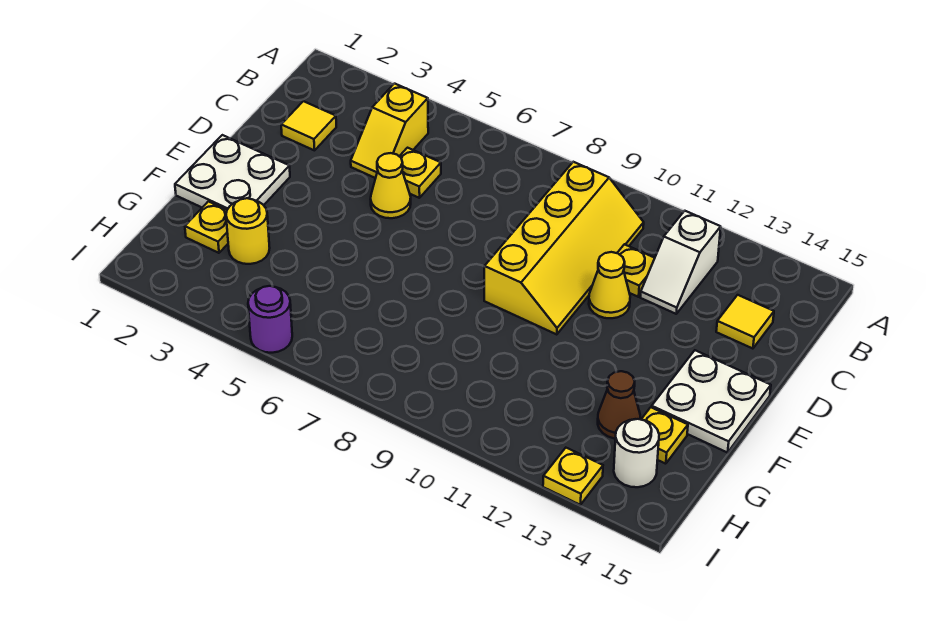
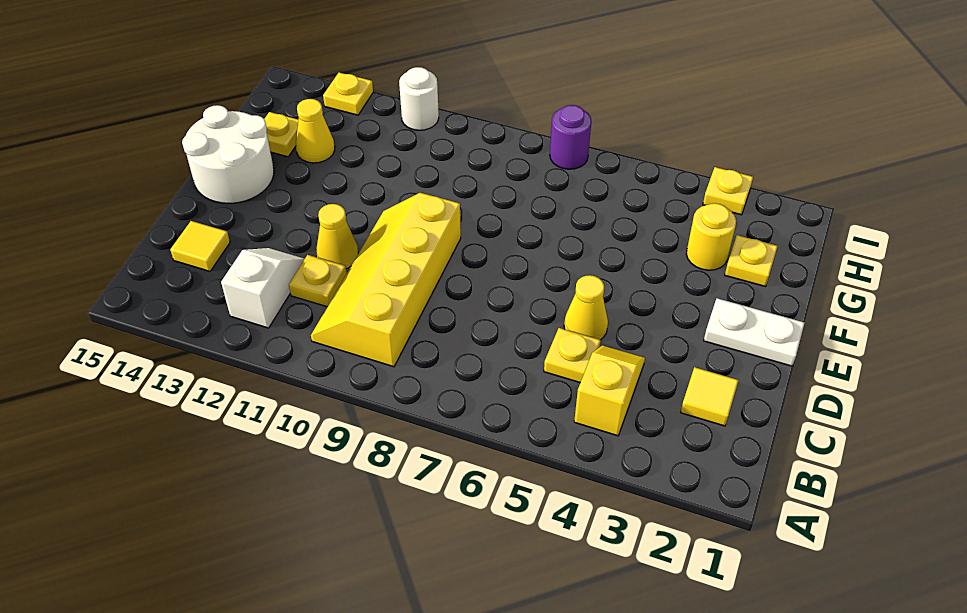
white 2x2 plate [175,135,290,210] -> white 1x2 plate [704,298,805,366]
white 2x2 plate [652,350,771,453] -> white 2x2 round brick [182,105,274,203]
brown 1x1 cone [598,371,640,439] -> yellow 1x1 cone [296,99,335,163]
white 1x1 round brick [614,419,659,487] -> white 1x1 round brick moved to [399,67,439,130]
none -> yellow 1x1 plate [703,167,753,215]
purple 1x1 round brick [248,286,292,353] -> purple 1x1 round brick moved to [550,105,591,169]

